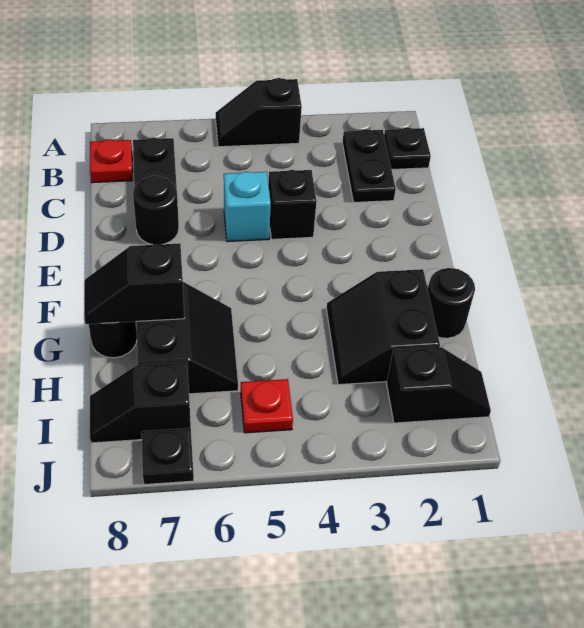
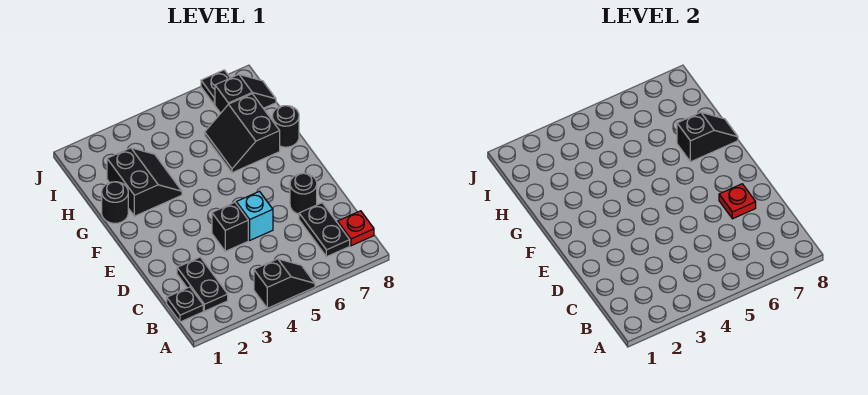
black 1x2 slope [387,347,491,423] -> none
red 1x1 plate [241,379,293,433] -> red 1x1 plate moved to [719,184,756,219]

